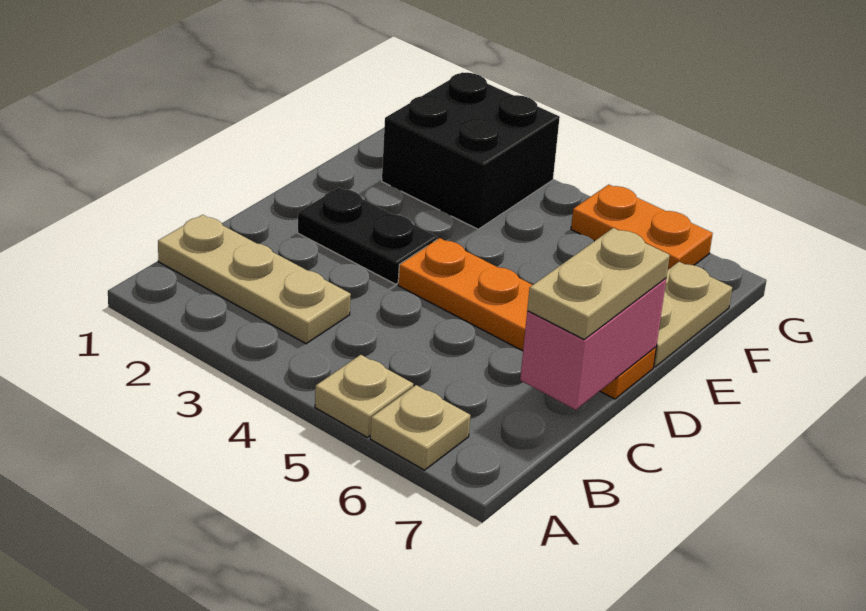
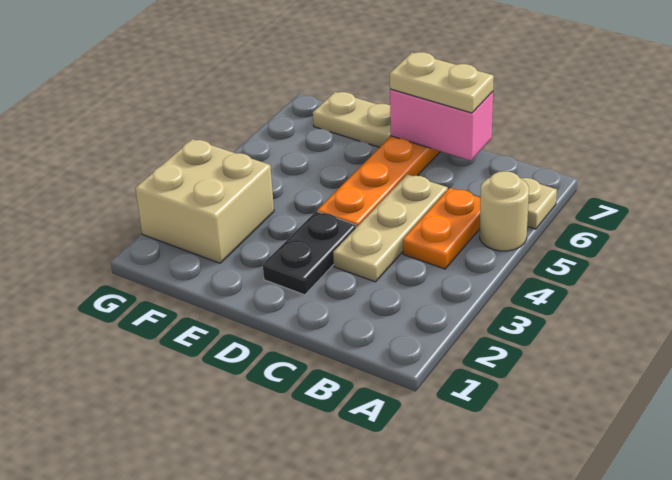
tan 1x1 plate [315,355,413,438] -> tan 1x1 round brick [480,171,529,251]
tan 1x3 plate [158,215,351,344] -> tan 1x3 plate moved to [333,174,448,282]
black 2x2 brick [382,72,560,229] -> tan 2x2 brick [135,139,274,263]
orange 1x2 plate [571,185,713,269] -> orange 1x2 plate moved to [403,188,480,269]

